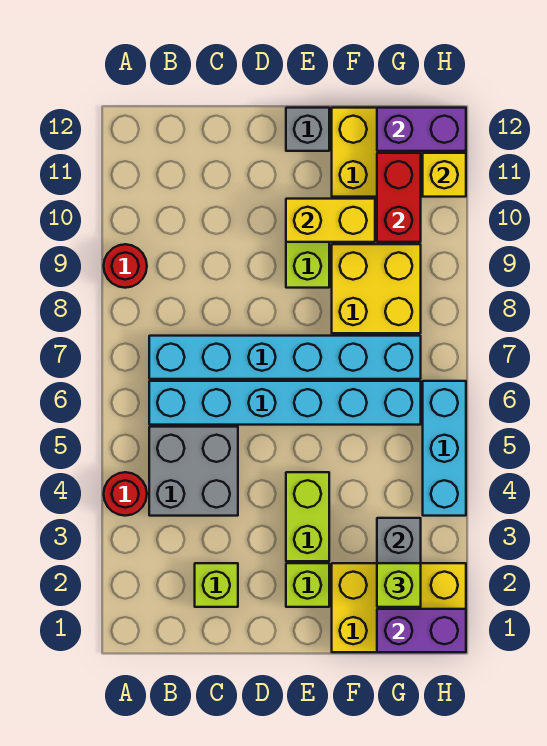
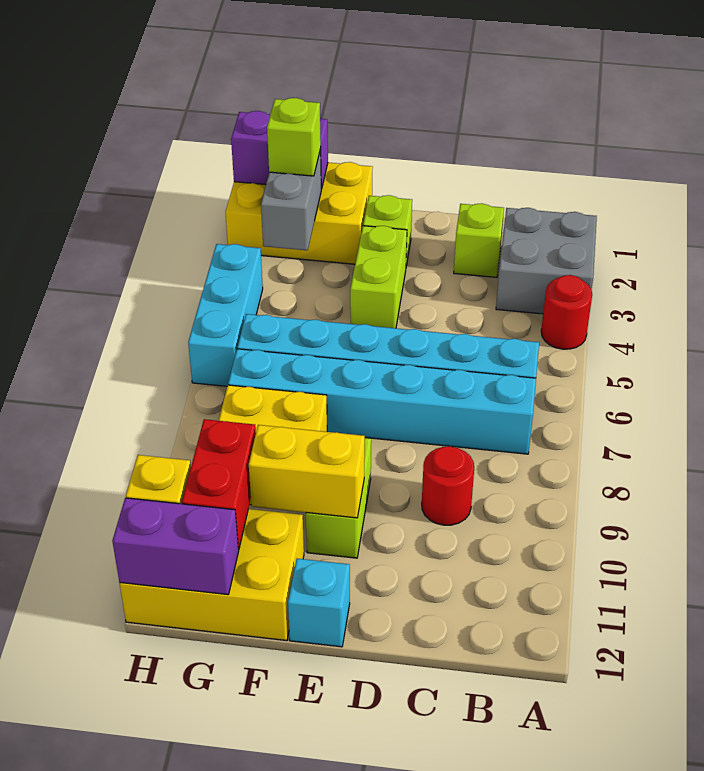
red 1x1 round brick [104,244,147,288] -> red 1x1 round brick moved to [422,446,474,525]
grey 2x2 brick [149,427,238,516] -> grey 2x2 brick moved to [496,208,597,314]
grey 1x1 brick [286,108,329,151] -> cyan 1x1 brick [288,559,350,647]

